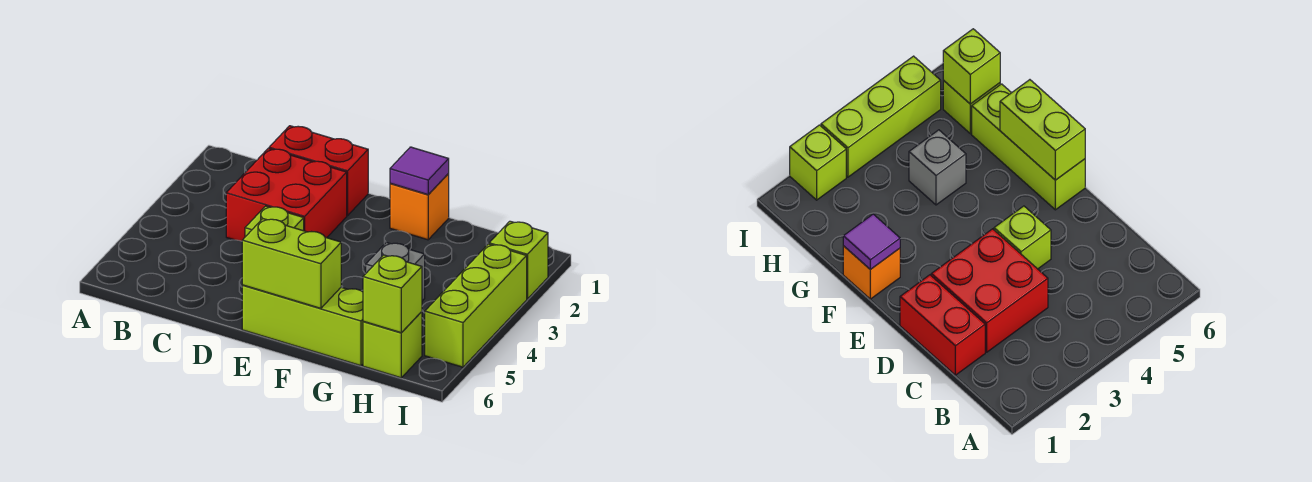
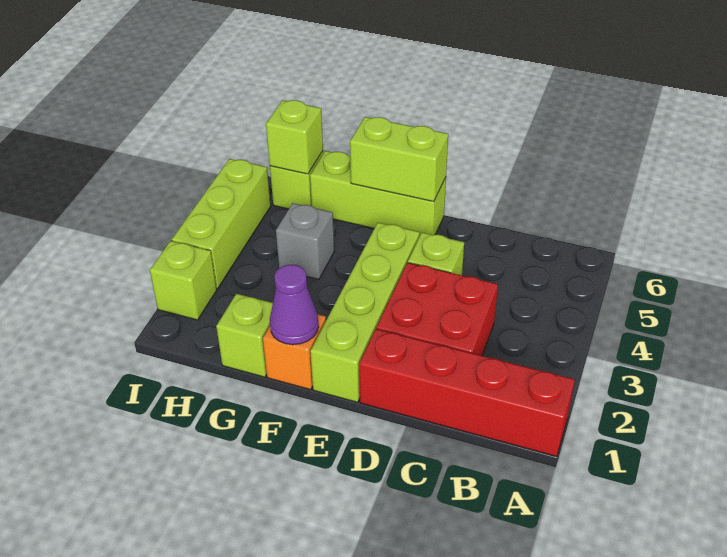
red 1x2 brick [269,126,368,215] -> red 1x4 brick [359,329,575,456]
none -> lime 1x4 brick [310,223,419,402]
purple 1x1 tile [390,147,449,195] -> purple 1x1 cone [270,265,319,345]
none -> lime 1x1 brick [216,294,273,377]

